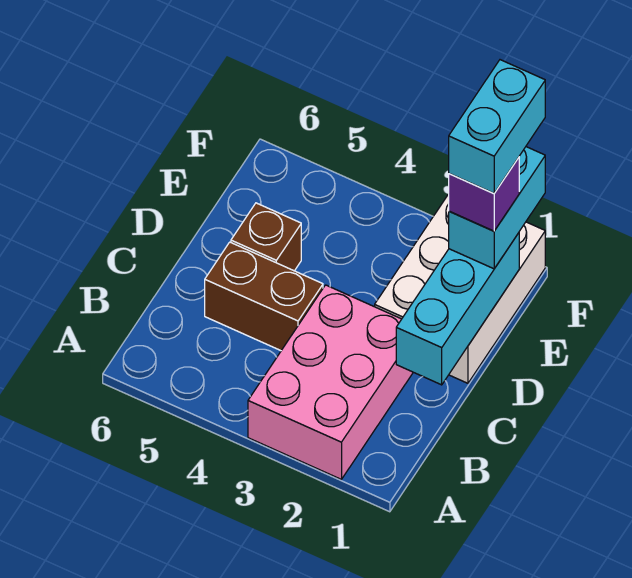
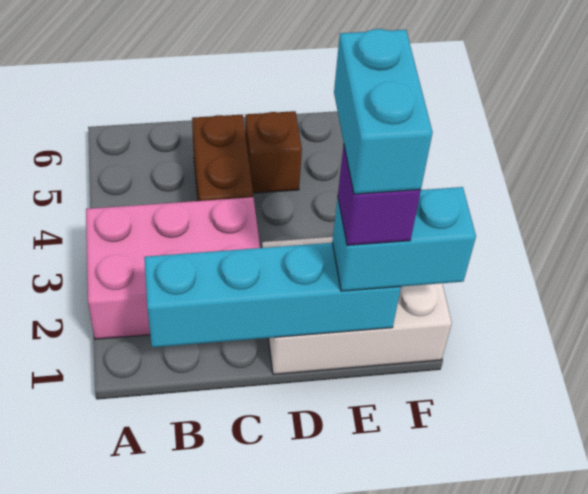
cyan 1x3 brick [396,233,519,385] -> cyan 1x4 brick [144,243,401,347]
cyan 1x2 brick [449,60,545,193] -> cyan 1x2 brick turned to [334,29,433,194]

